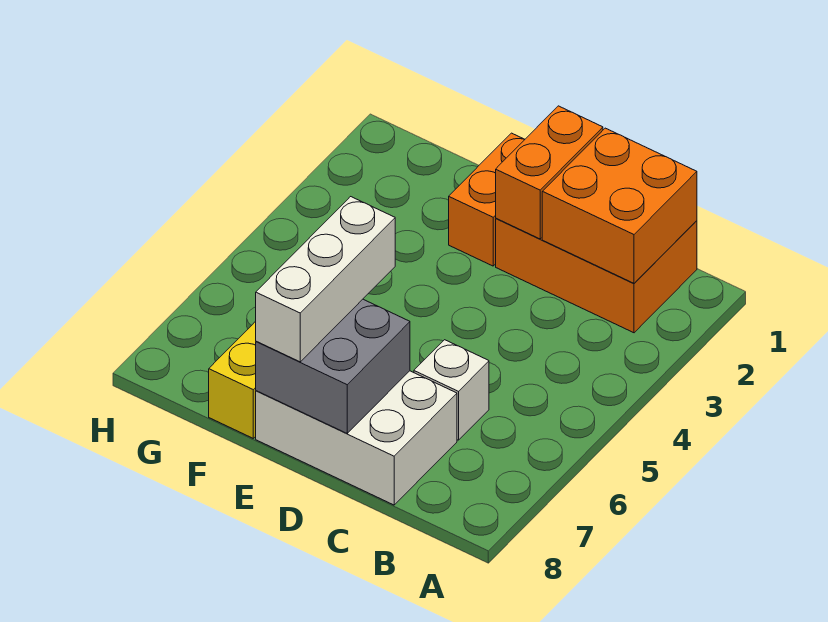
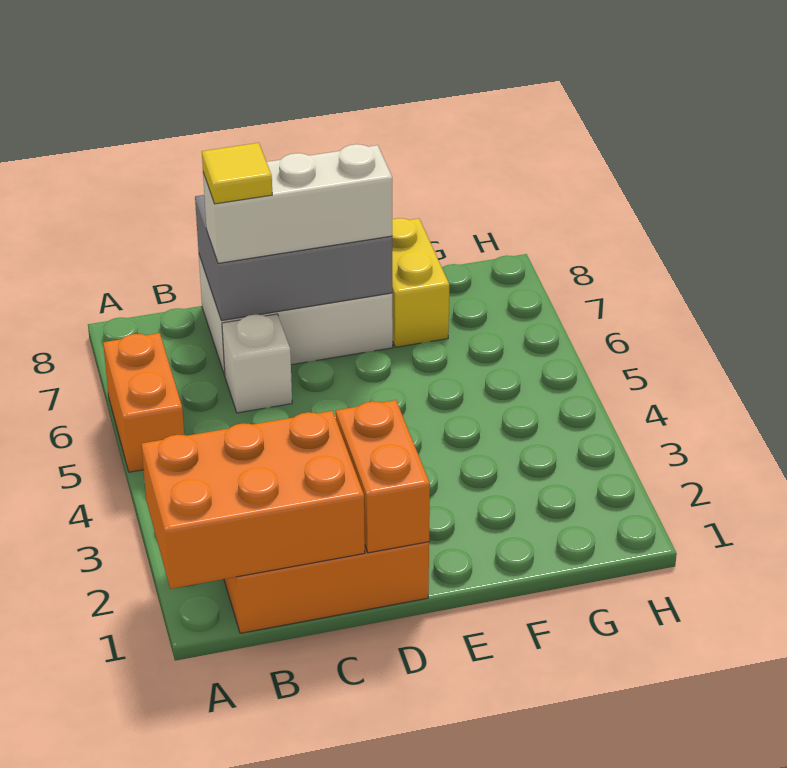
orange 2x2 brick [542,128,697,283] -> orange 2x3 brick [141,411,365,589]
none -> yellow 1x1 tile [202,143,272,204]
grey 2x2 brick [256,299,410,433] -> grey 2x3 brick [195,195,392,321]
orange 1x2 brick [449,133,525,266] -> orange 1x2 brick moved to [103,333,184,472]
white 1x3 brick [256,197,395,362] -> white 1x3 brick turned to [203,144,392,263]

